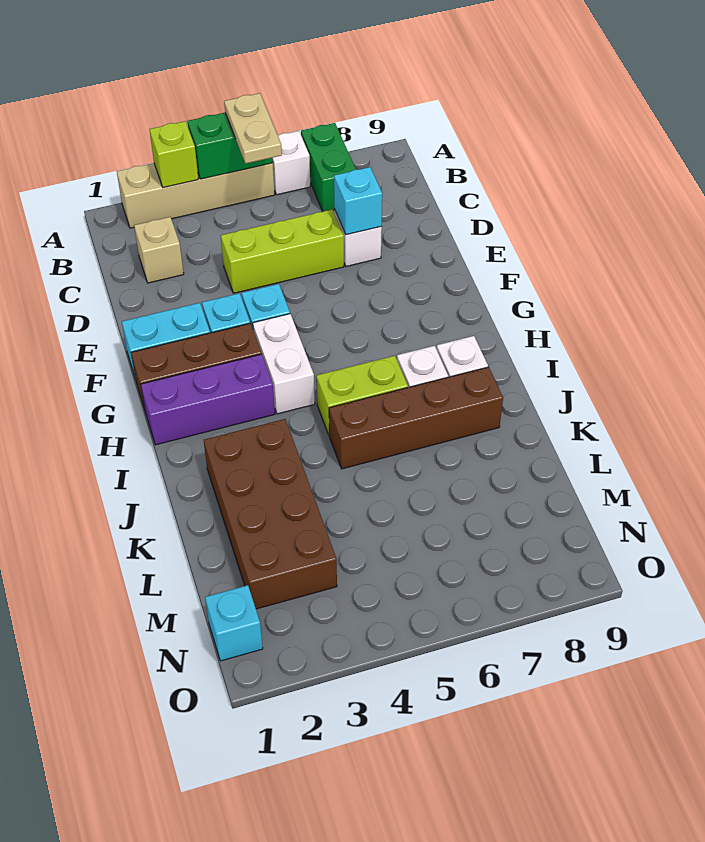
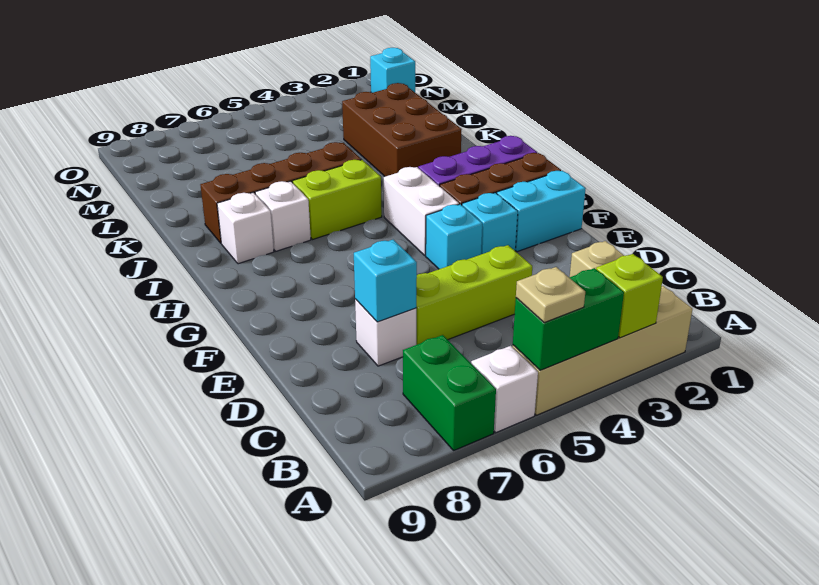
tan 1x2 plate [224,93,282,164] -> tan 1x1 plate [516,267,585,323]
brown 2x4 brick [204,419,337,609] -> brown 2x3 brick [342,83,462,176]

